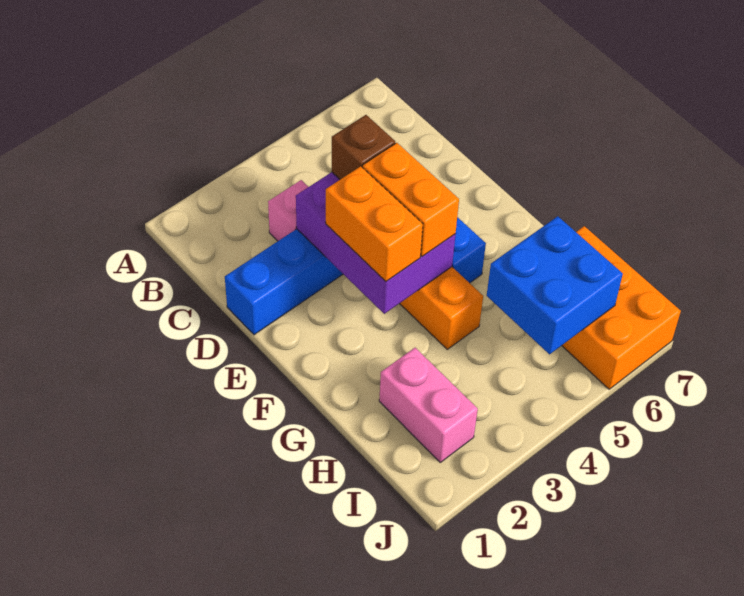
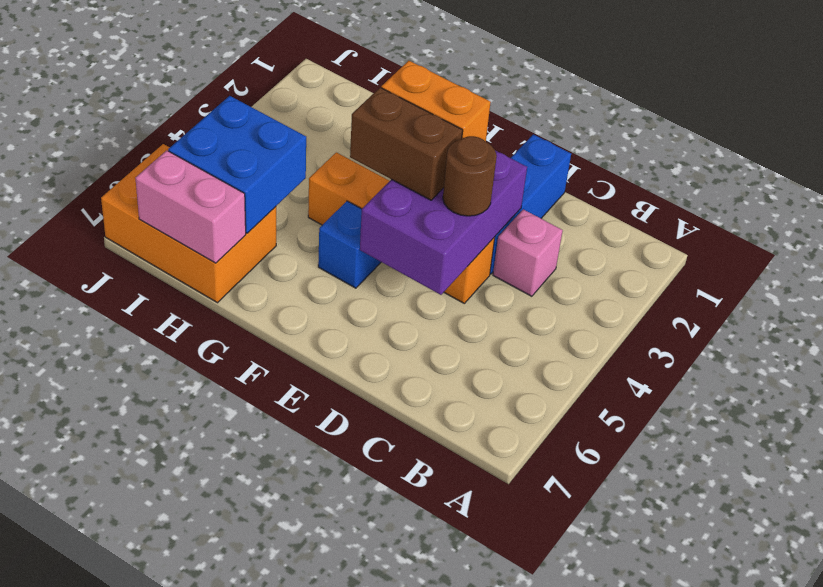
purple 2x3 brick [296,172,455,314] -> purple 2x3 brick turned to [360,151,527,295]
brown 1x1 brick [332,115,395,179] -> brown 1x1 round brick [443,136,497,216]
orange 1x2 brick [362,143,459,256] -> brown 1x2 brick [350,88,463,200]
pink 1x2 brick [379,348,478,462] -> pink 1x2 brick moved to [135,150,246,263]

